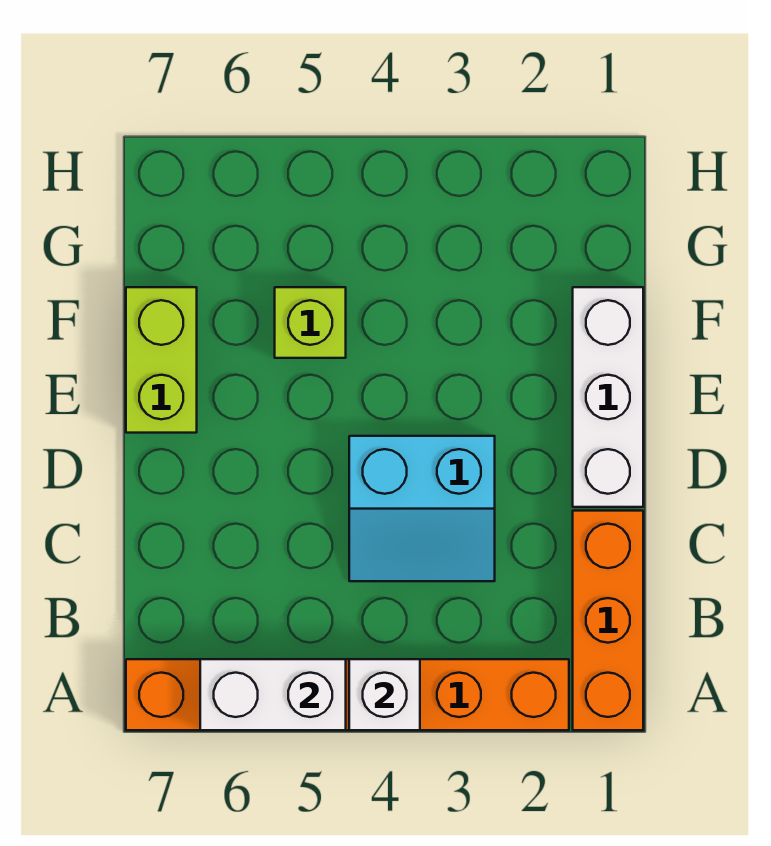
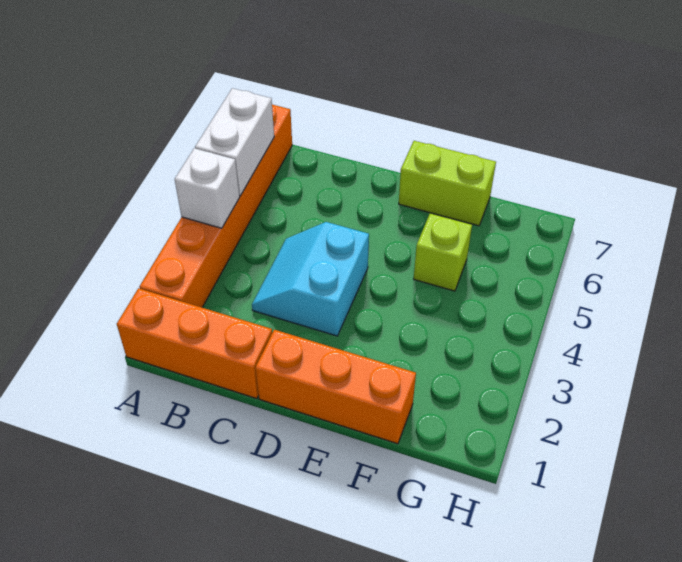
white 1x3 brick [573,287,643,507] -> orange 1x3 brick [255,330,416,444]

